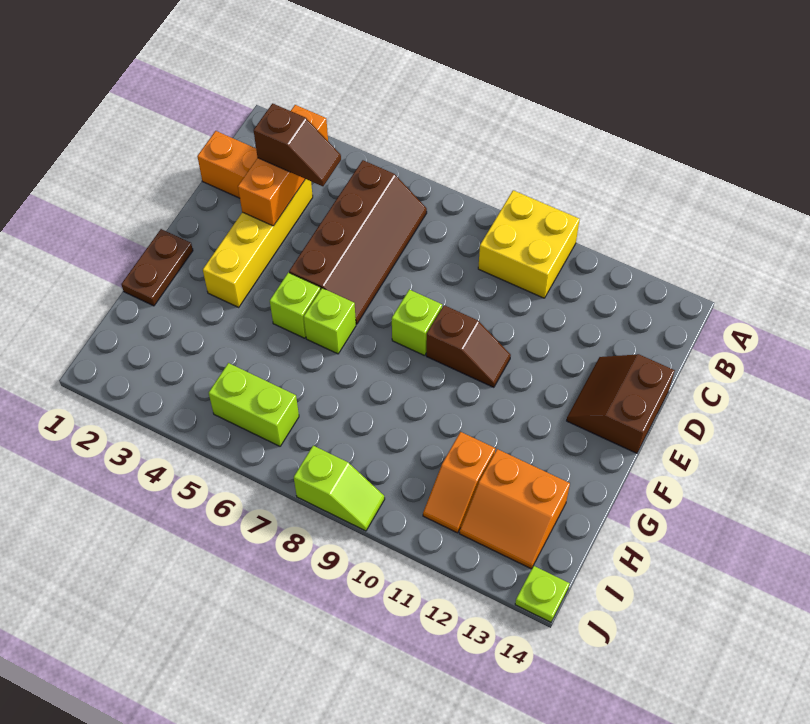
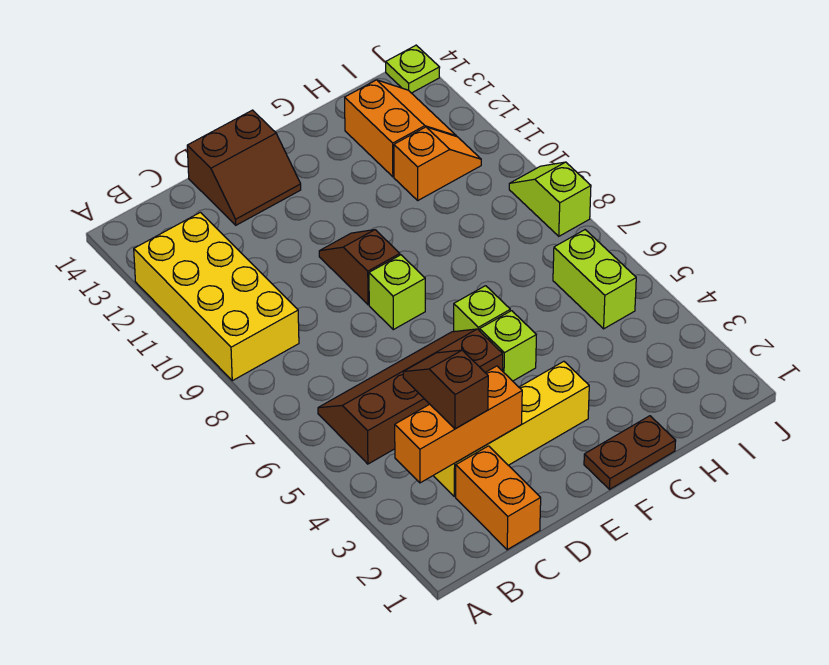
yellow 2x2 brick [478,190,580,298] -> yellow 2x4 brick [134,212,299,381]

